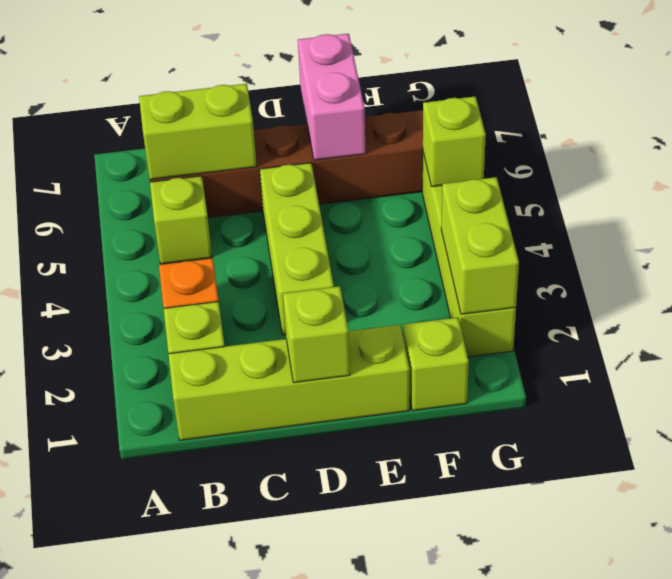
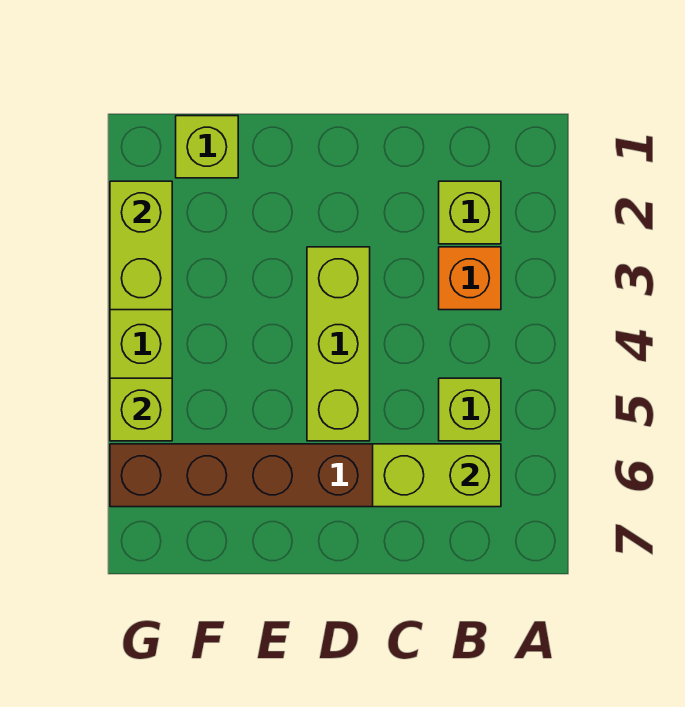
lime 1x4 brick [169,325,410,440] -> none
lime 1x1 brick [283,286,350,383] -> none
pink 1x2 brick [298,34,366,160] -> none

